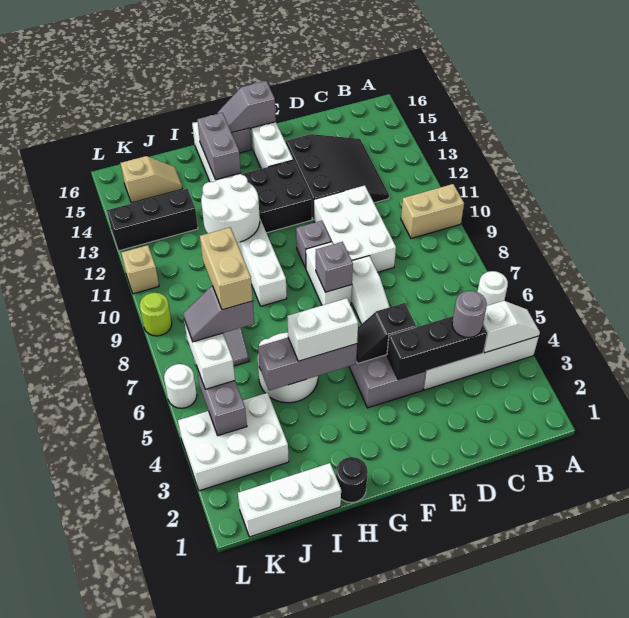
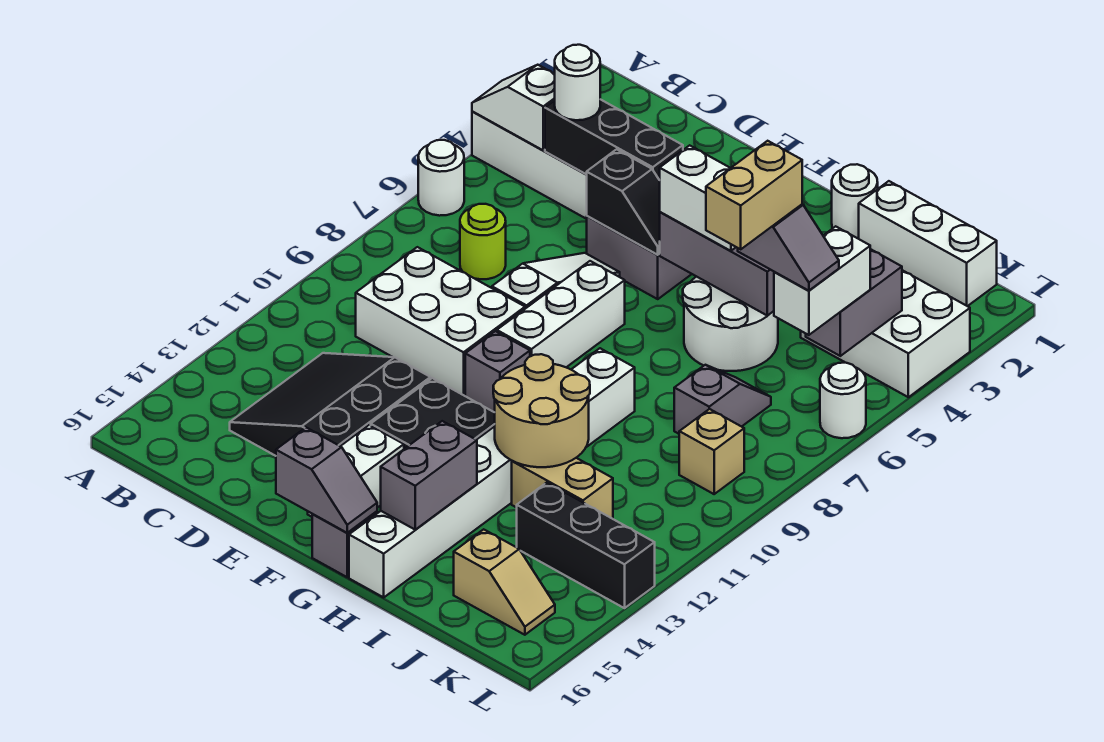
tan 1x2 brick [401,184,464,238] -> tan 1x2 brick moved to [512,458,613,519]
grey 1x1 round brick [452,291,487,338] -> white 1x1 round brick [555,45,600,120]
white 2x3 brick [313,186,396,272] -> white 2x3 brick turned to [356,247,525,396]
white 1x2 brick [306,242,352,305] -> white 1x3 brick [497,261,625,367]
grey 1x1 brick [316,242,353,292] -> none
black 1x1 round brick [336,457,368,503] -> white 1x1 round brick [832,164,878,239]
white 2x2 round brick [201,174,260,243] -> tan 2x2 round brick [493,354,590,467]
tan 1x2 slope [121,156,182,203] -> tan 1x2 slope turned to [454,529,555,635]
lime 1x1 round brick [140,293,172,336] -> lime 1x1 round brick moved to [460,204,506,279]
tan 1x1 brick [121,245,159,294] -> tan 1x1 brick moved to [679,409,744,494]

